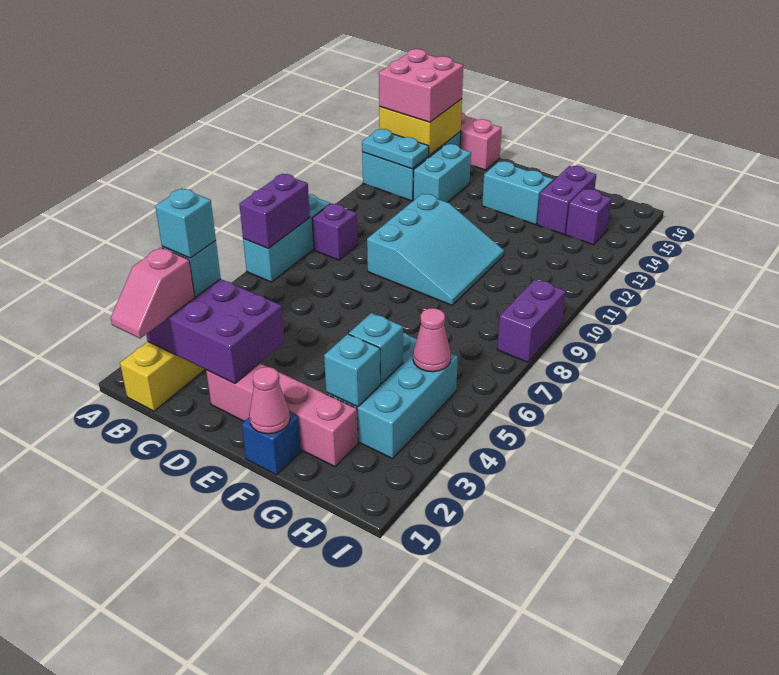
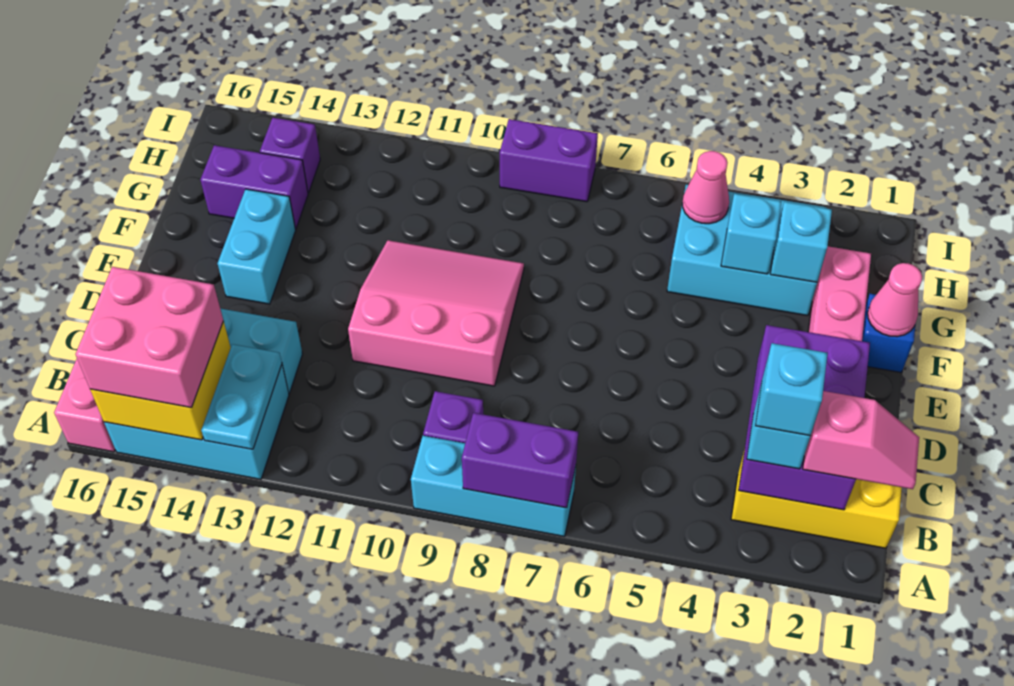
cyan 3x3 slope [367,194,504,305] -> pink 3x3 slope [348,240,524,386]

